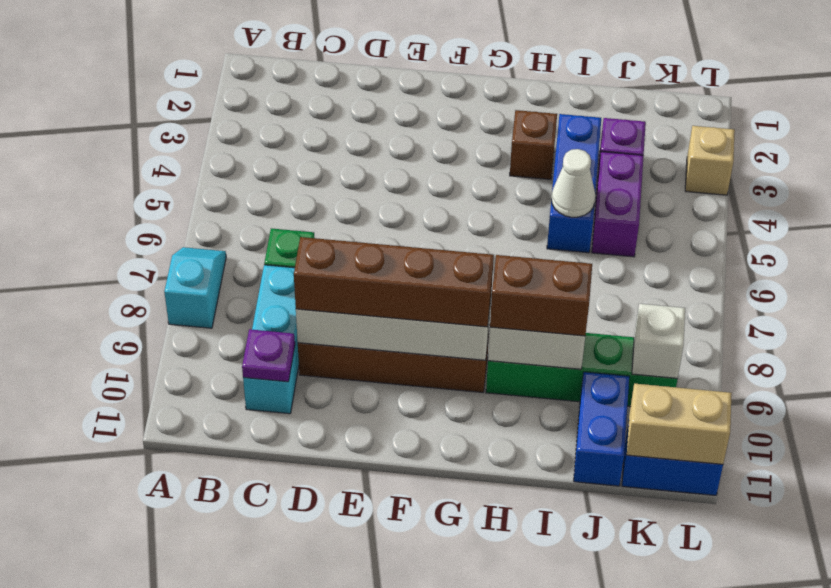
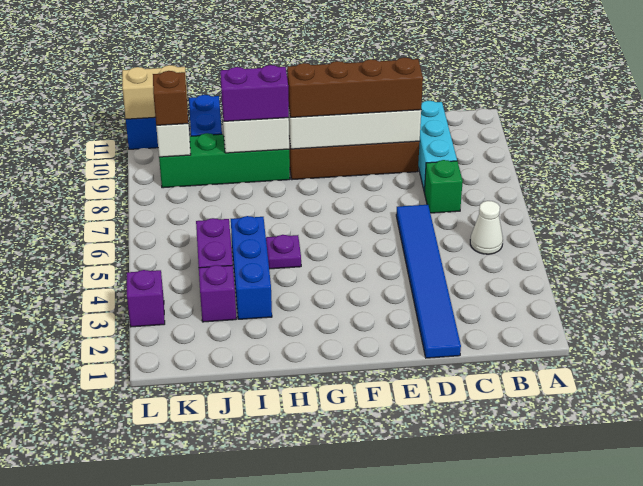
cyan 1x2 slope [164,247,226,328] -> none
purple 1x1 plate [242,329,295,382] -> purple 1x1 plate moved to [266,235,301,269]
none -> blue 1x6 tile [396,205,461,358]
brown 1x1 brick [510,110,557,179] -> brown 1x1 brick moved to [153,71,188,125]
brown 1x2 brick [490,255,592,336] -> purple 1x2 brick [220,65,289,121]
white 1x1 cone [551,149,595,217] -> white 1x1 cone moved to [470,201,503,254]
tan 1x1 brick [685,126,735,195] -> purple 1x1 brick [127,270,165,327]

